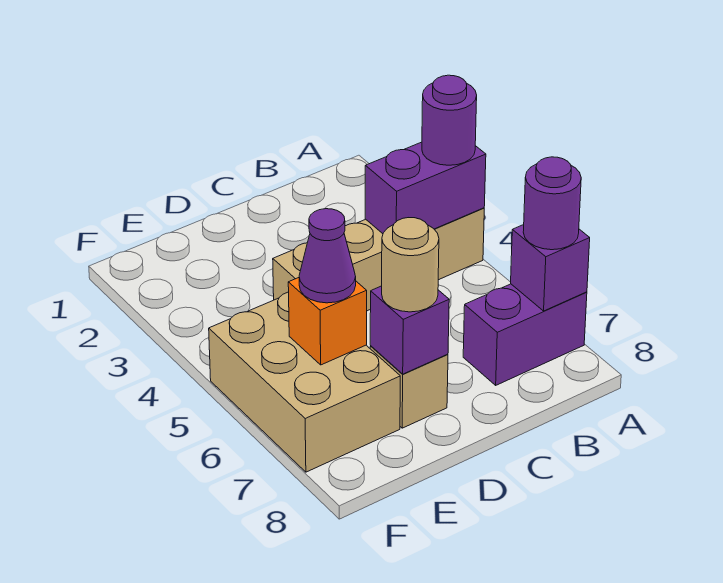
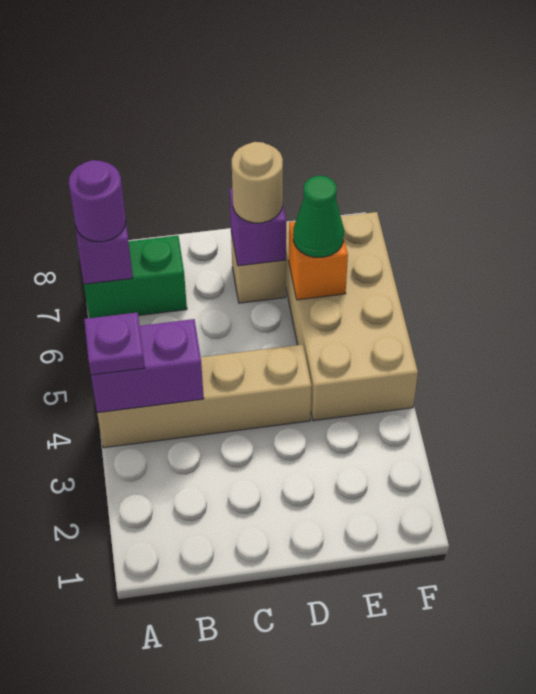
purple 1x1 round brick [422,75,477,165] -> purple 1x1 plate [84,312,145,375]
purple 1x2 brick [463,284,587,385] -> green 1x2 brick [84,235,187,318]
tan 2x3 brick [209,292,400,472] -> tan 2x4 brick [286,212,418,421]
purple 1x1 cone [299,209,356,303] -> green 1x1 cone [293,176,344,257]

